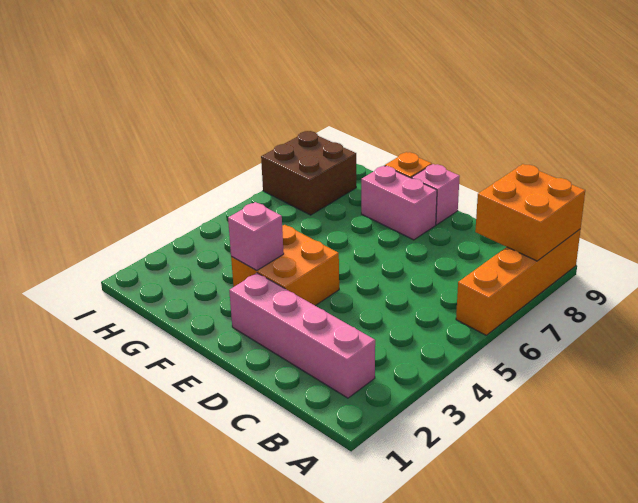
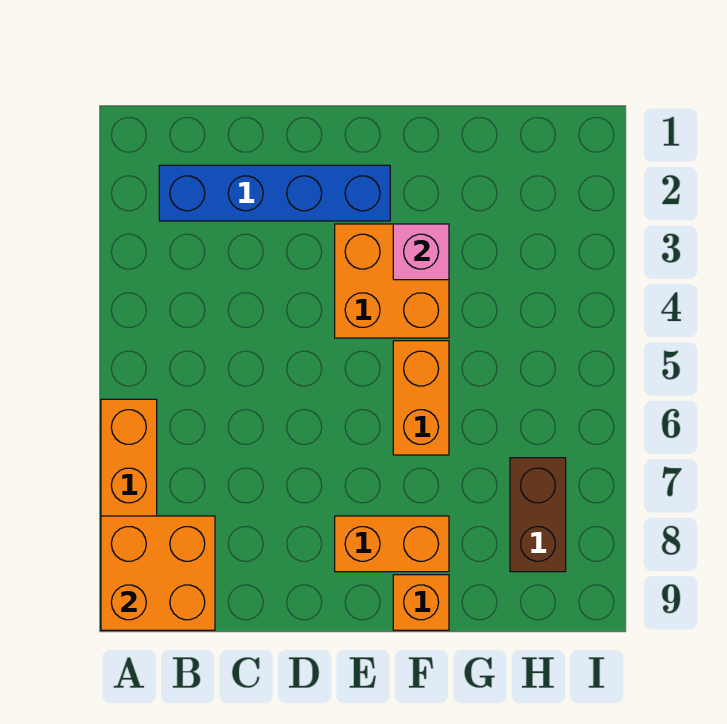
pink 1x4 brick [229,273,375,398] -> blue 1x4 brick [159,165,390,221]
pink 1x2 brick [361,166,437,240] -> orange 1x2 brick [335,516,449,572]
pink 1x1 brick [412,164,460,225] -> none
none -> orange 1x2 brick [393,341,449,455]
brown 2x2 brick [261,131,356,215] -> brown 1x2 brick [510,458,566,572]

